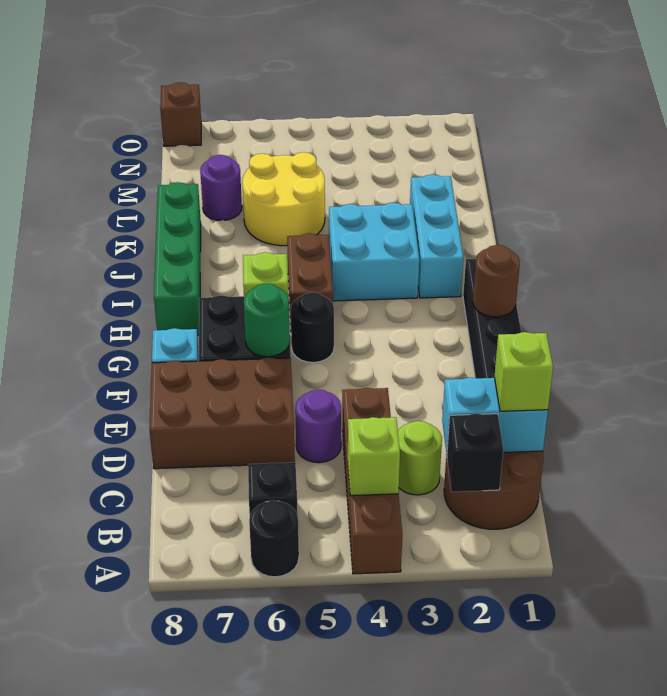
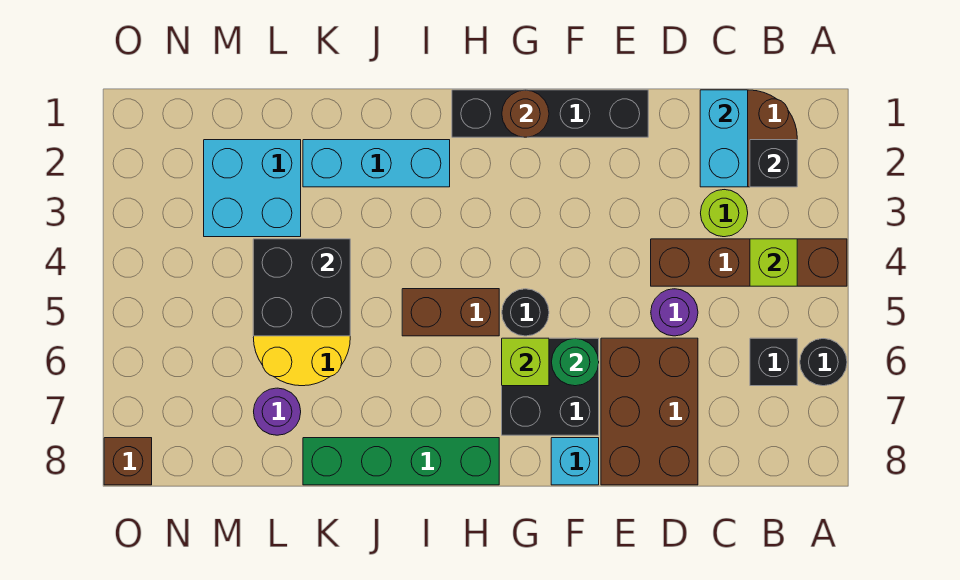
lime 1x1 brick [494,332,553,411] -> none
cyan 2x2 brick [329,203,419,301] -> cyan 2x2 brick moved to [204,140,301,237]
none -> black 2x2 brick [253,239,350,336]

